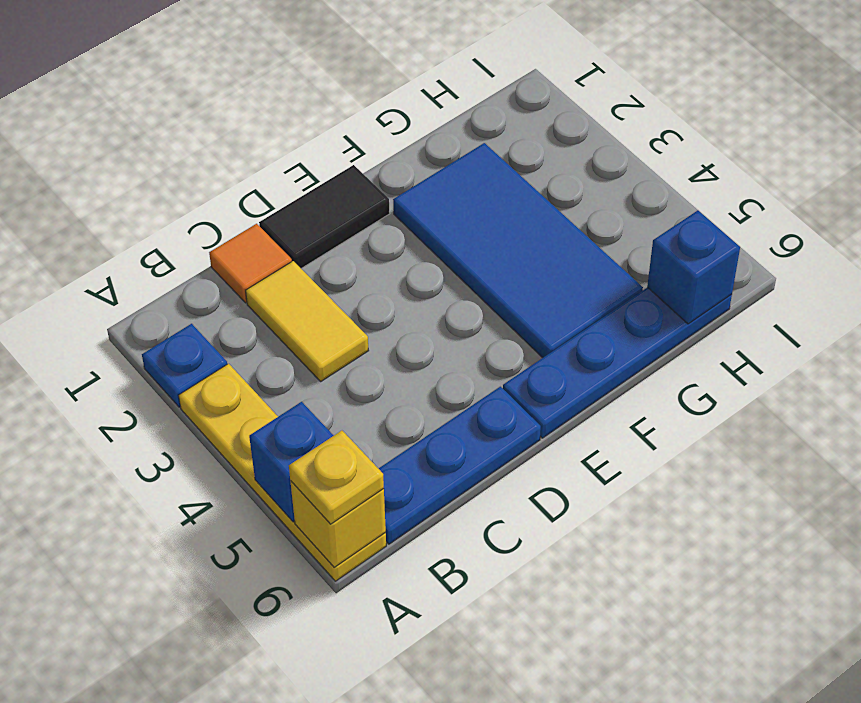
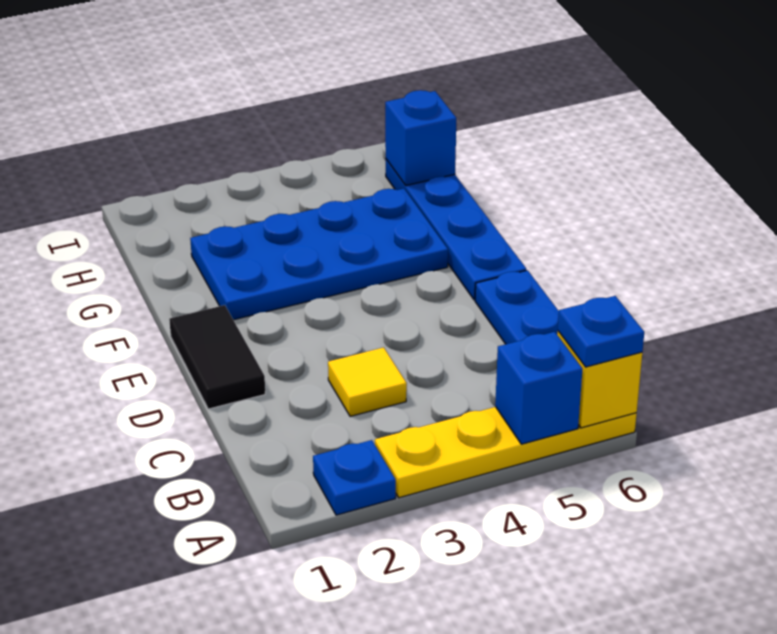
yellow 1x1 plate [289,431,384,524] -> blue 1x1 plate [558,296,644,367]
orange 1x1 tile [209,224,292,303] -> none
yellow 1x2 tile [246,261,369,381] -> yellow 1x1 tile [328,347,407,416]
blue 2x4 tile [393,143,643,358] -> blue 2x4 plate [190,188,448,320]

